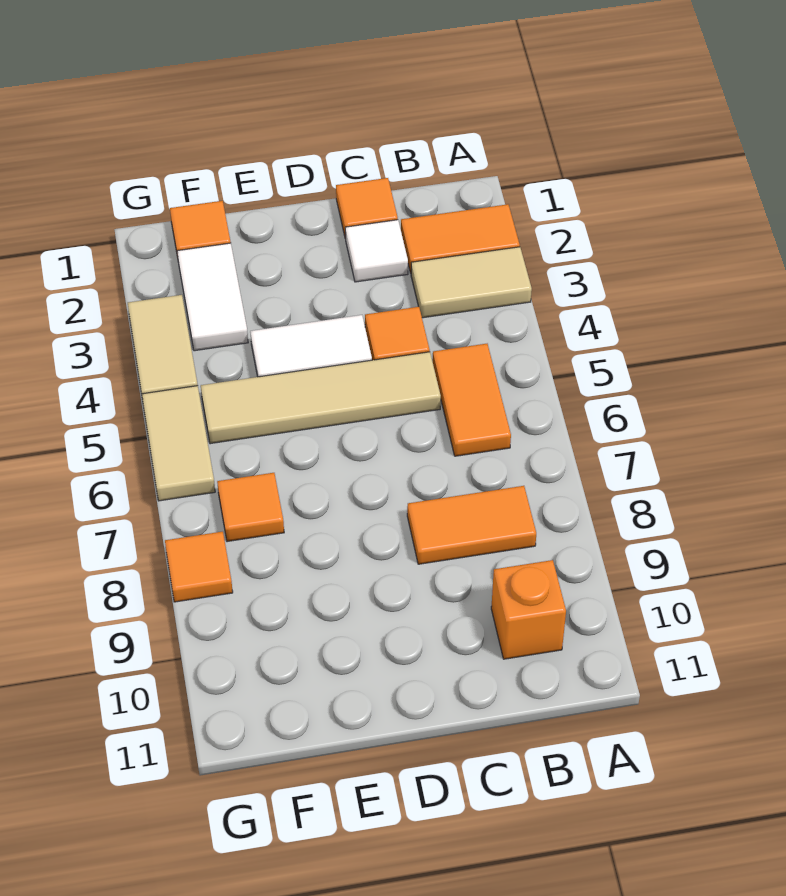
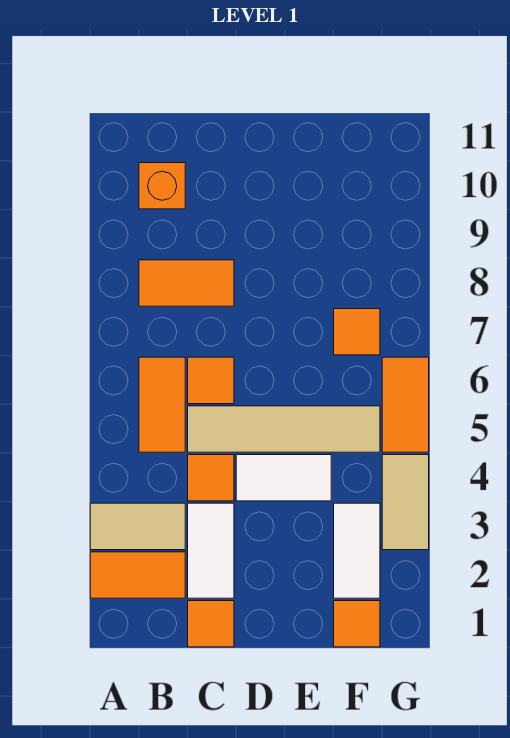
white 1x1 tile [345,220,408,282] -> white 1x2 tile [188,503,234,598]
tan 1x2 tile [142,386,215,501] -> orange 1x2 tile [382,357,429,452]
orange 1x1 tile [165,532,233,602] -> orange 1x1 tile moved to [188,357,234,404]

